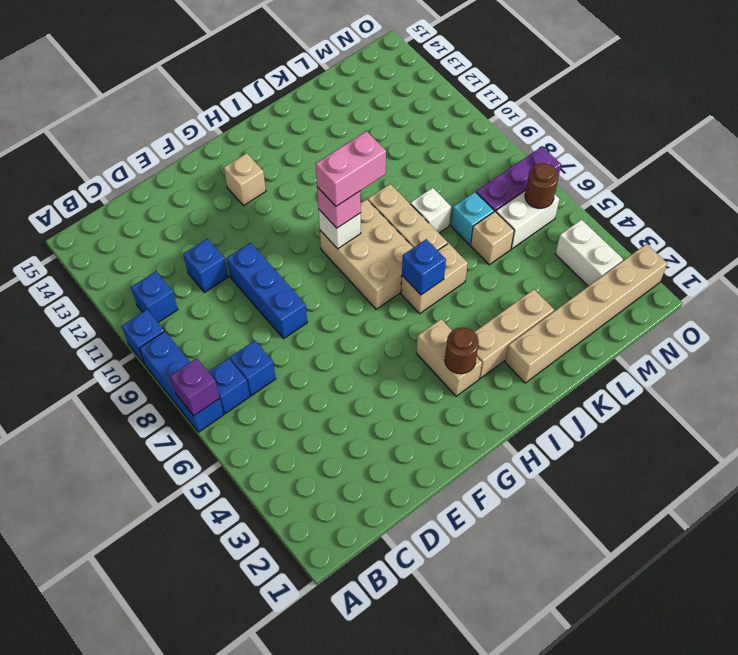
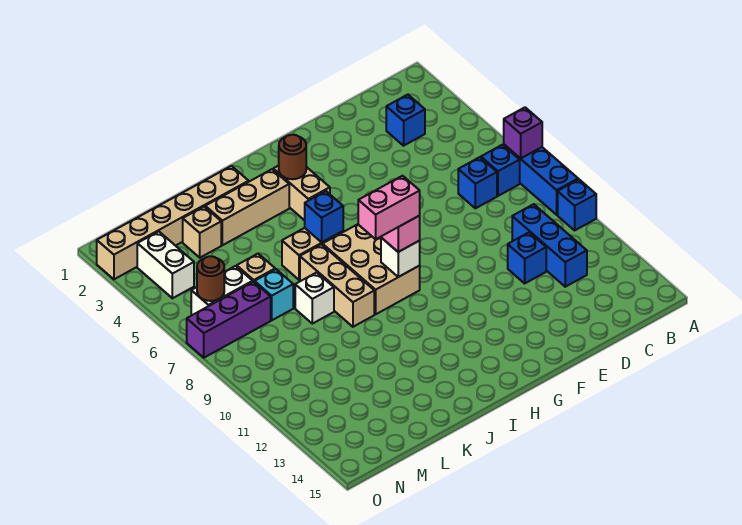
blue 1x1 brick [131,271,178,322] -> blue 1x1 brick moved to [386,95,425,146]
blue 1x3 brick [227,243,307,338] -> blue 1x3 brick moved to [512,204,587,287]
tan 1x1 brick [224,153,266,206] -> tan 1x1 brick moved to [183,207,221,258]

